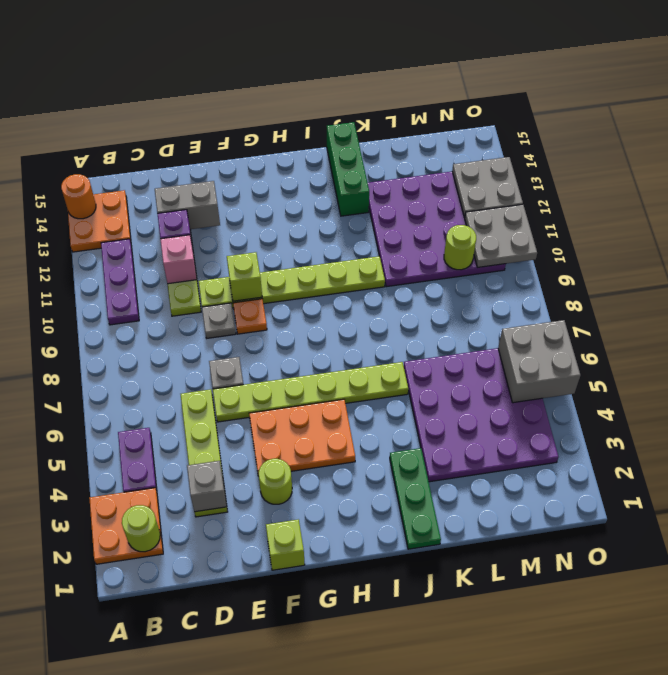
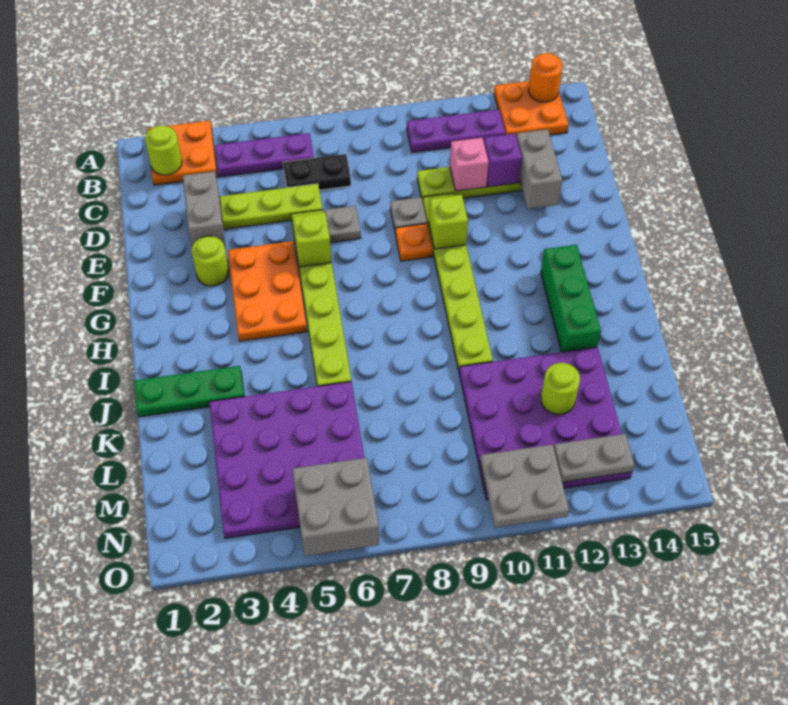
purple 1x2 plate [118,428,157,492] -> purple 1x3 plate [215,133,314,177]
none -> black 1x2 plate [283,154,351,190]
grey 1x1 brick [187,461,227,512] -> grey 1x2 brick [183,171,226,248]
lime 1x1 brick [266,519,305,570] -> lime 1x1 brick moved to [293,212,332,267]
green 1x3 brick [327,122,369,216] -> green 1x3 brick turned to [541,245,601,352]
lime 1x1 round brick [444,225,476,270] -> lime 1x1 round brick moved to [541,363,580,415]
grey 2x2 plate [452,157,523,218] -> grey 1x2 plate [554,434,634,482]

